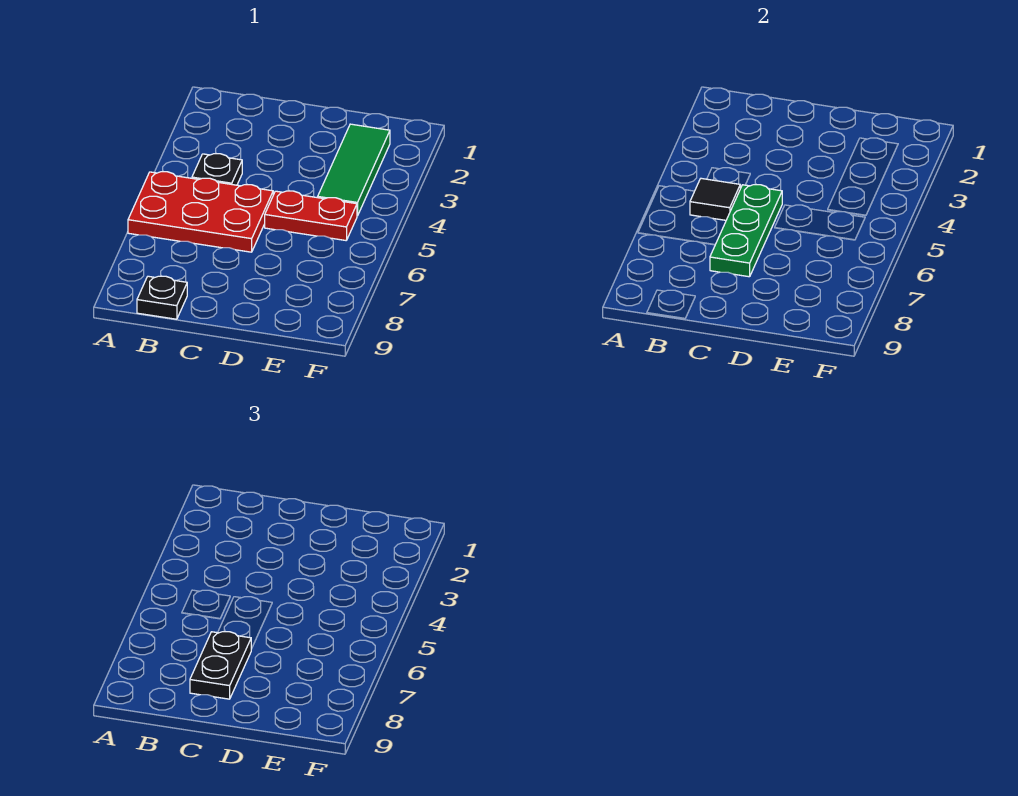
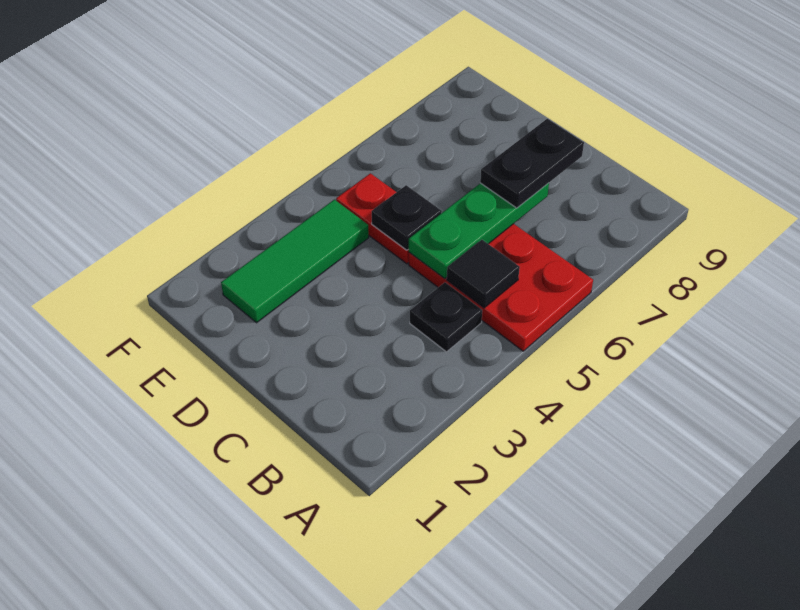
black 1x1 plate [137,276,187,319] -> black 1x1 plate moved to [372,185,442,250]

